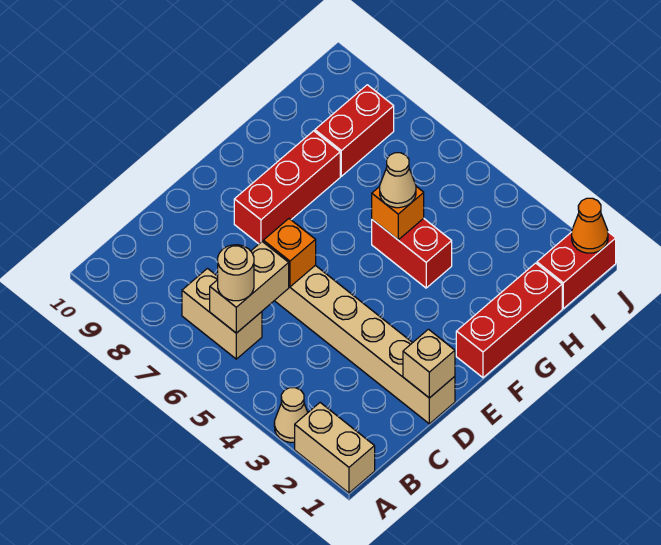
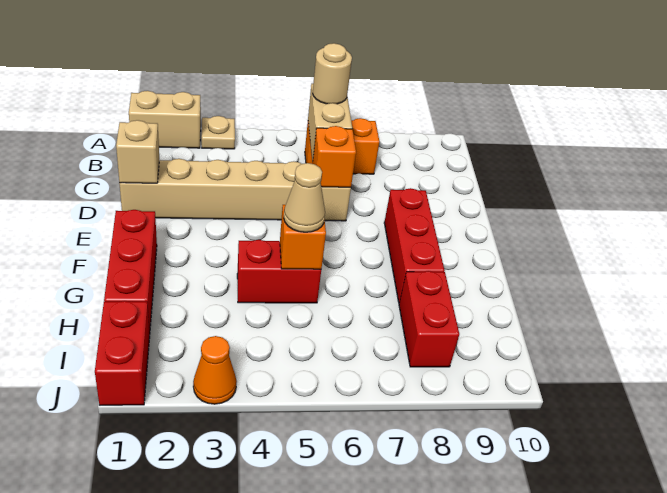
tan 1x1 cone [274,388,308,443] -> tan 1x1 plate [202,116,235,149]
tan 1x2 brick [182,269,262,359] -> orange 1x2 brick [305,118,379,174]
orange 1x1 cone [572,198,608,253] -> orange 1x1 cone moved to [193,336,237,404]

